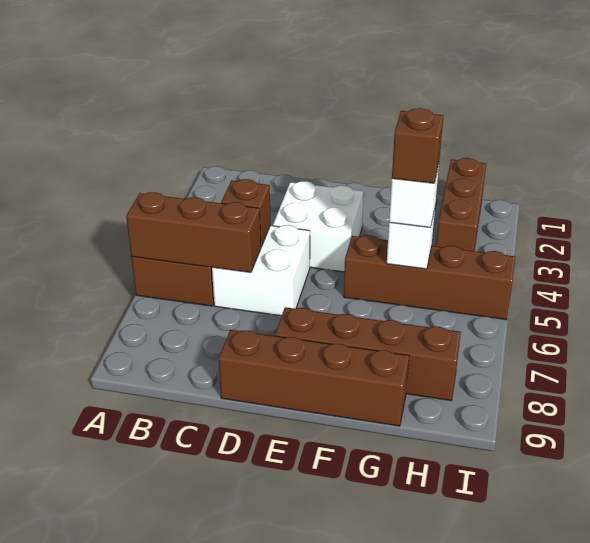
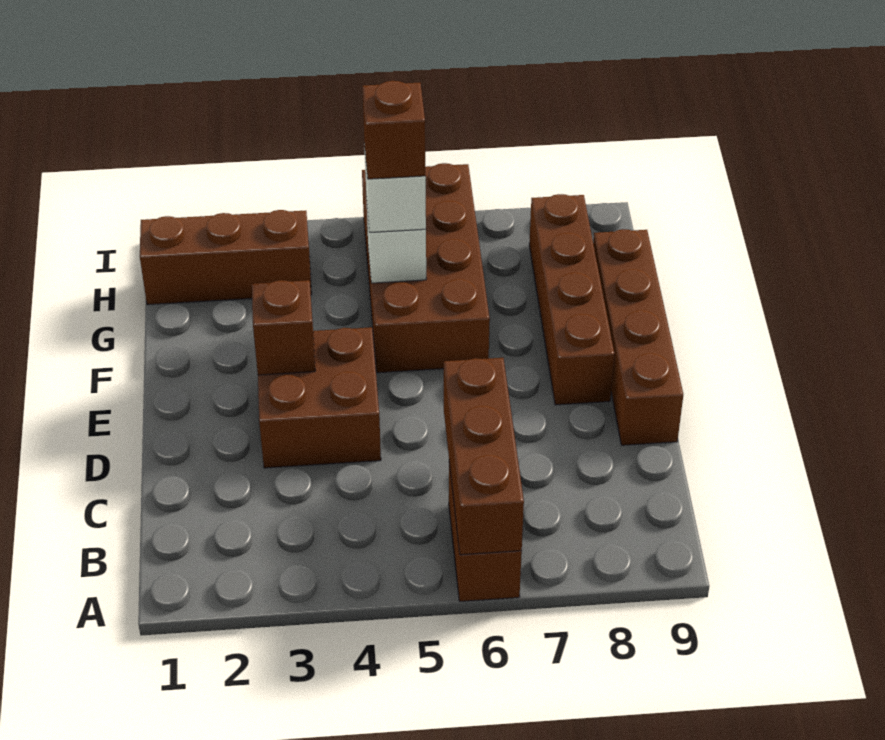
white 2x2 brick [212,225,310,316] -> none
brown 1x1 brick [221,179,271,247] -> brown 1x1 brick moved to [252,280,315,375]
white 2x2 brick [273,181,364,272] -> brown 2x2 brick [258,327,381,468]
brown 1x4 brick [344,235,515,320] -> brown 2x4 brick [362,163,490,373]

